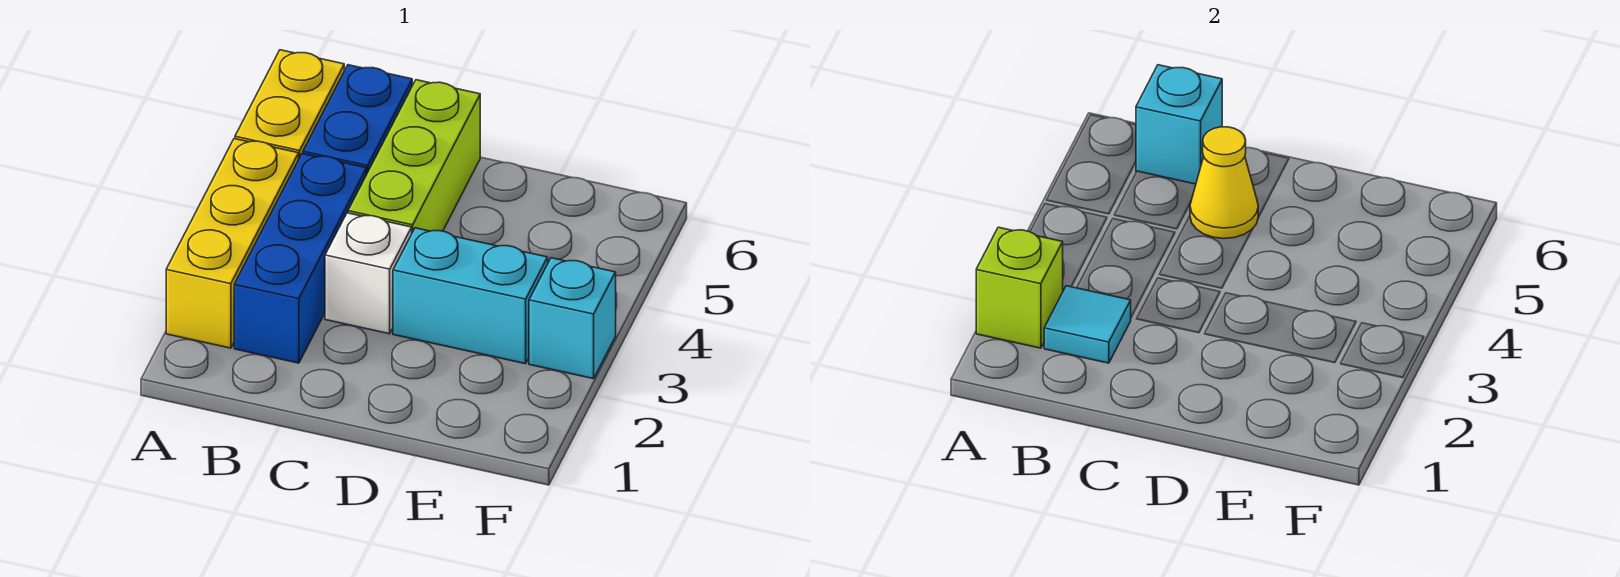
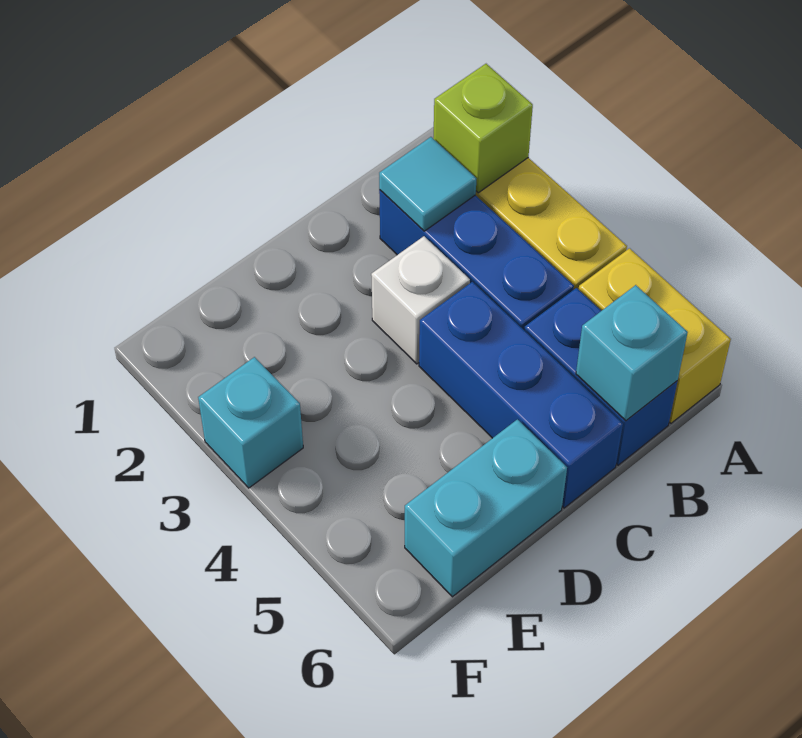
lime 1x3 brick [348,80,480,232] -> blue 1x3 brick [419,282,623,508]
yellow 1x1 cone [1190,127,1258,239] -> none
cyan 1x2 brick [393,228,548,364] -> cyan 1x2 brick moved to [405,419,567,597]

